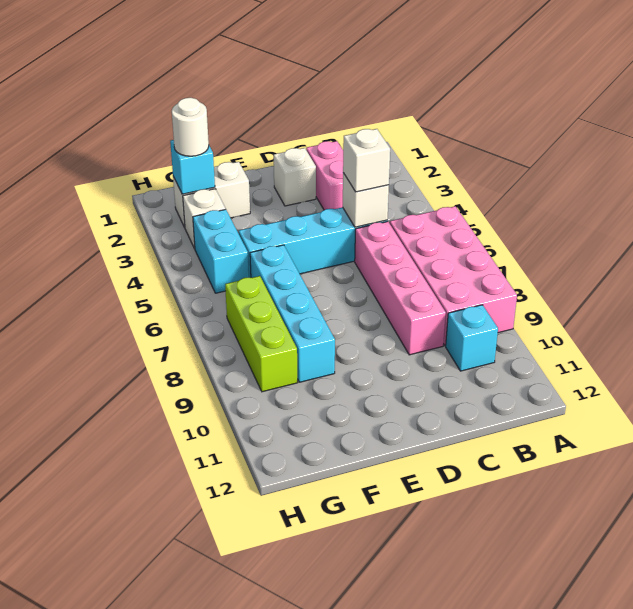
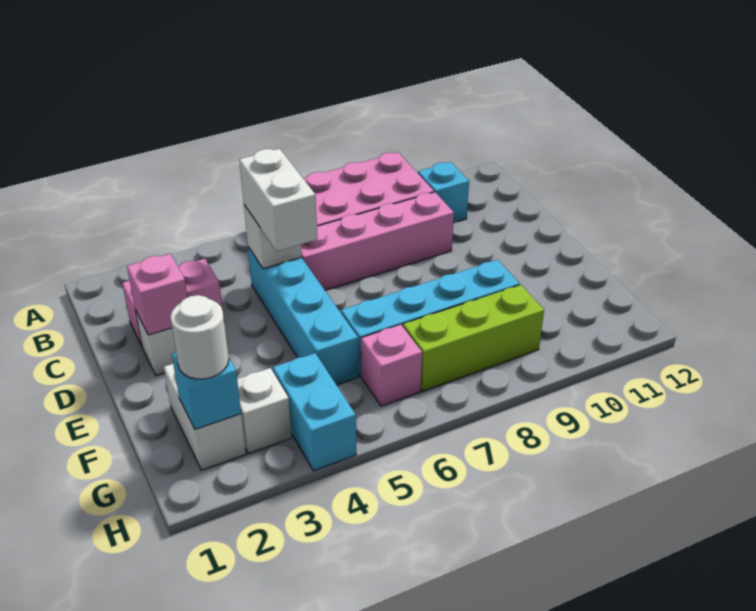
white 1x1 brick [343,129,390,192] -> white 1x2 brick [239,149,317,251]
none -> pink 1x1 brick [127,254,187,335]
cyan 1x2 brick [193,209,249,293] -> cyan 1x2 brick turned to [273,353,356,471]
none -> pink 1x1 brick [361,325,422,406]

